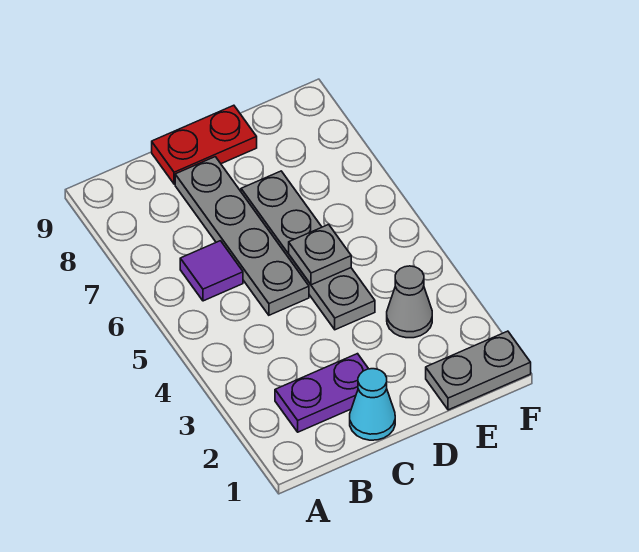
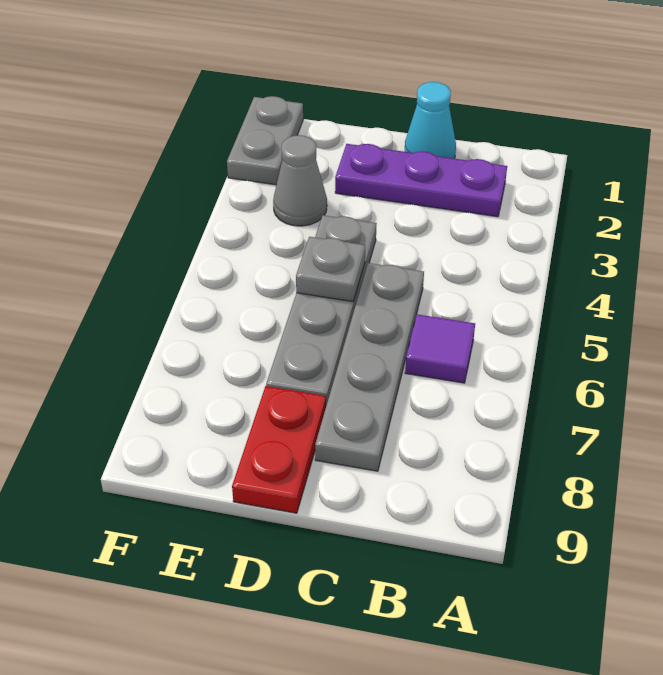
purple 1x2 plate [275,354,368,432] -> purple 1x3 plate [335,144,507,217]
red 1x2 plate [152,105,257,184] -> red 1x2 plate turned to [232,386,326,513]
grey 1x2 plate [426,331,531,410] -> grey 1x2 plate turned to [227,96,303,185]

